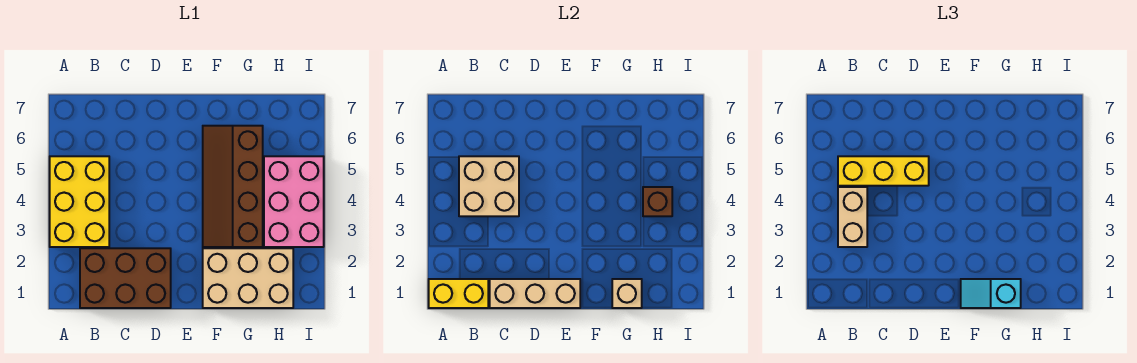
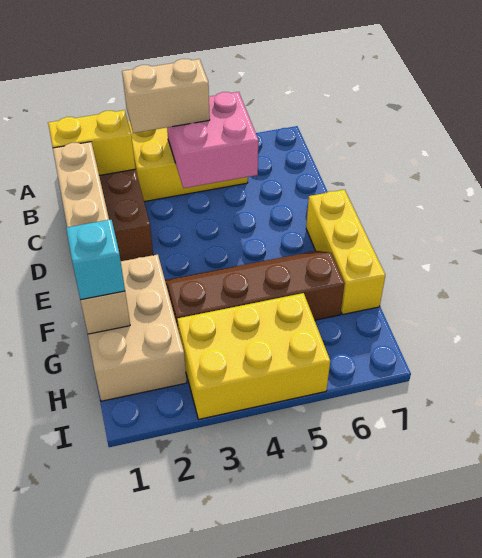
yellow 1x2 brick [429,279,488,308] -> yellow 1x2 brick turned to [48,110,135,175]
tan 2x2 brick [459,156,519,216] -> pink 2x2 brick [167,92,258,188]
yellow 1x3 brick [838,156,929,186] -> yellow 1x3 brick moved to [306,190,385,315]
pink 2x3 brick [264,156,324,247] -> yellow 2x3 brick [177,293,330,419]
brown 1x1 brick [643,187,672,216] -> none

